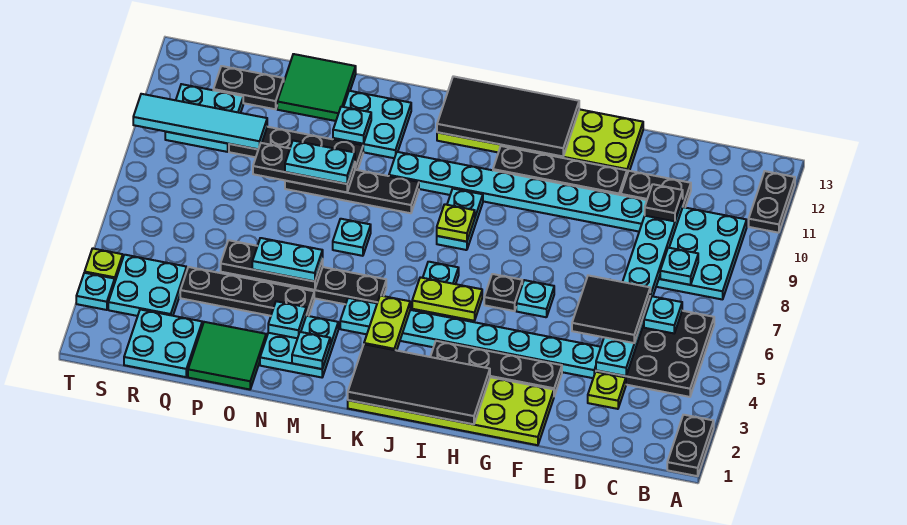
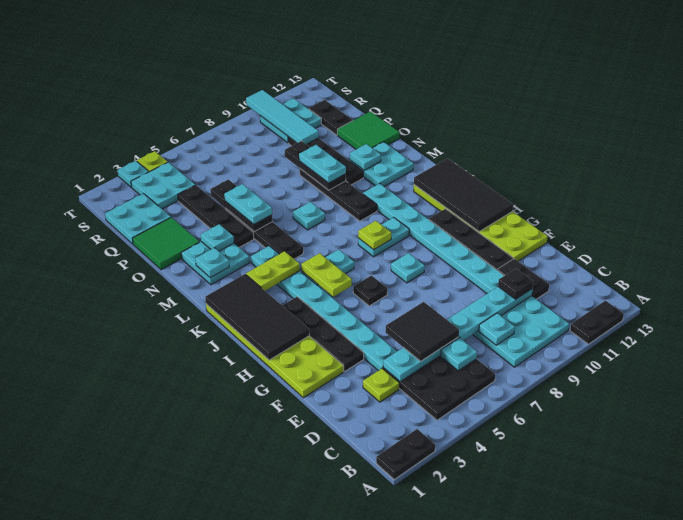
cyan 1x1 plate [516,280,554,317] -> cyan 1x1 plate moved to [391,253,425,283]

